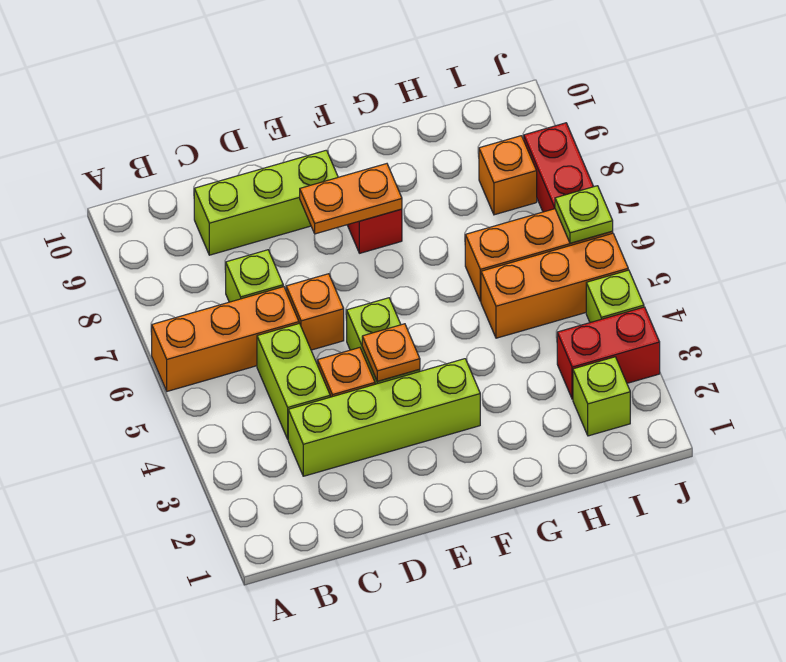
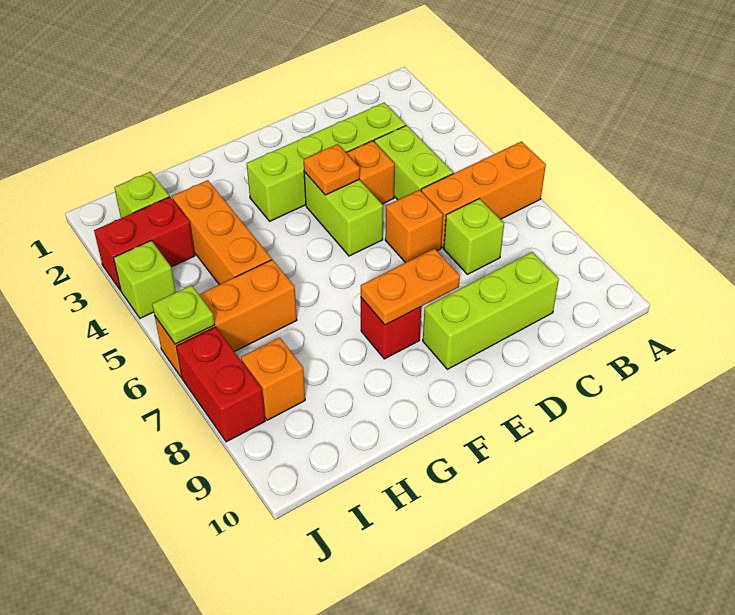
orange 1x3 brick [481,233,628,338] -> orange 1x3 brick turned to [172,180,272,285]

